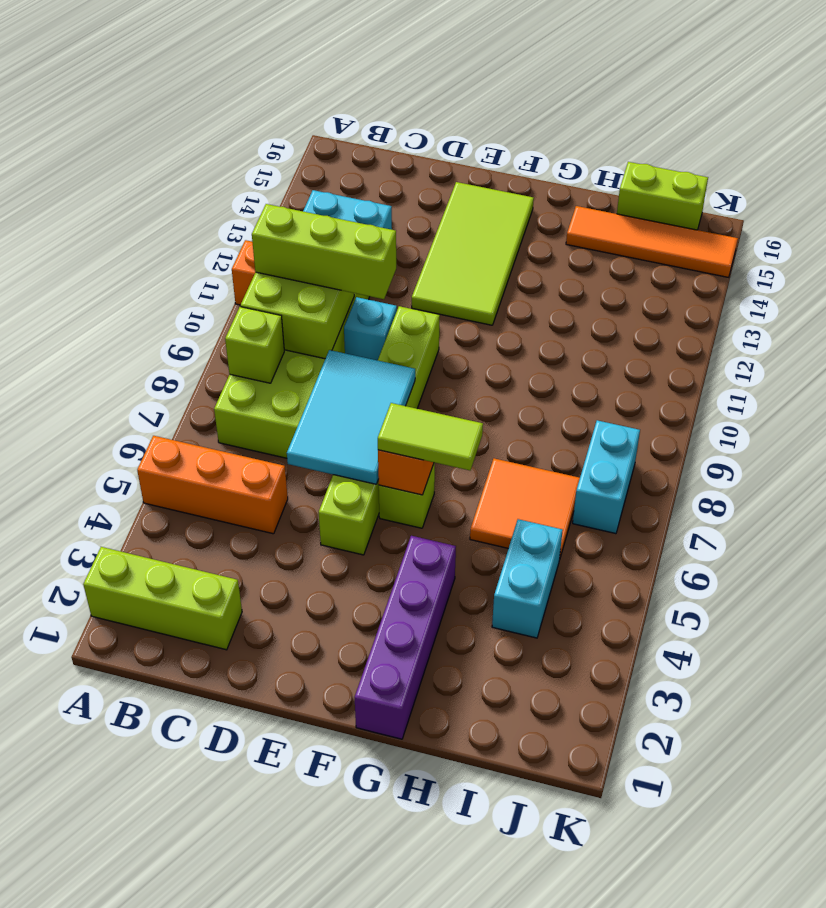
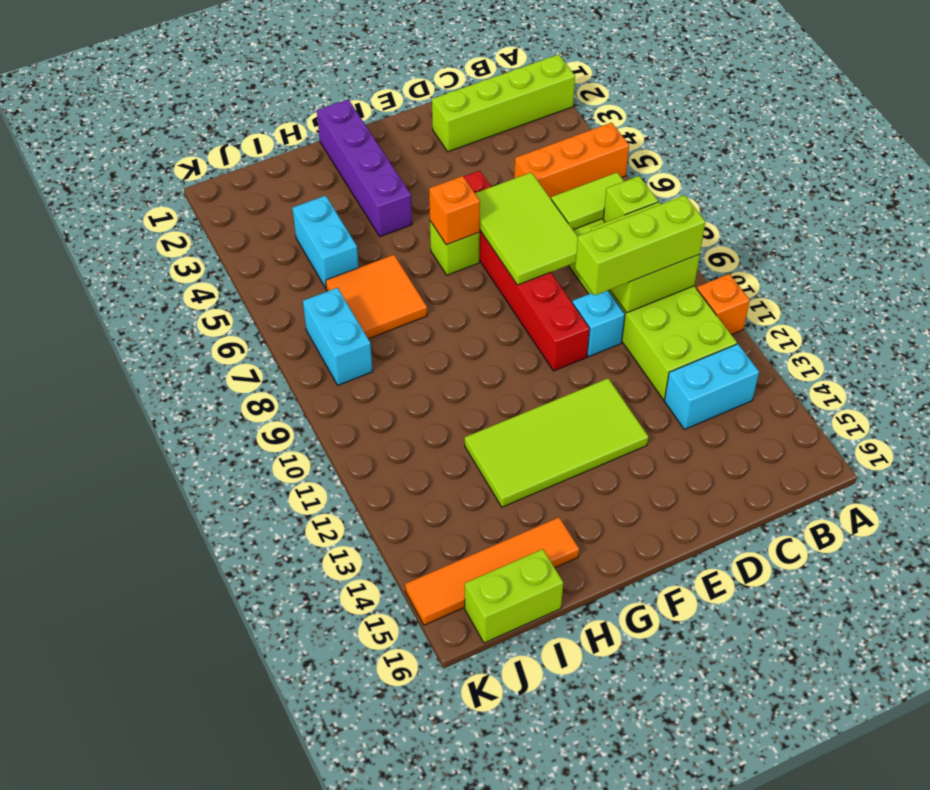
lime 1x3 brick [83,547,242,650] -> lime 1x4 brick [432,55,575,152]
cyan 2x3 tile [287,350,415,484] -> lime 2x3 tile [475,172,578,285]
lime 1x6 brick [319,306,440,555] -> red 1x6 brick [464,171,590,371]
lime 2x4 tile [412,182,534,325] -> lime 2x4 tile turned to [465,378,648,507]
lime 1x2 tile [378,403,483,470] -> lime 1x2 tile moved to [551,173,624,230]

